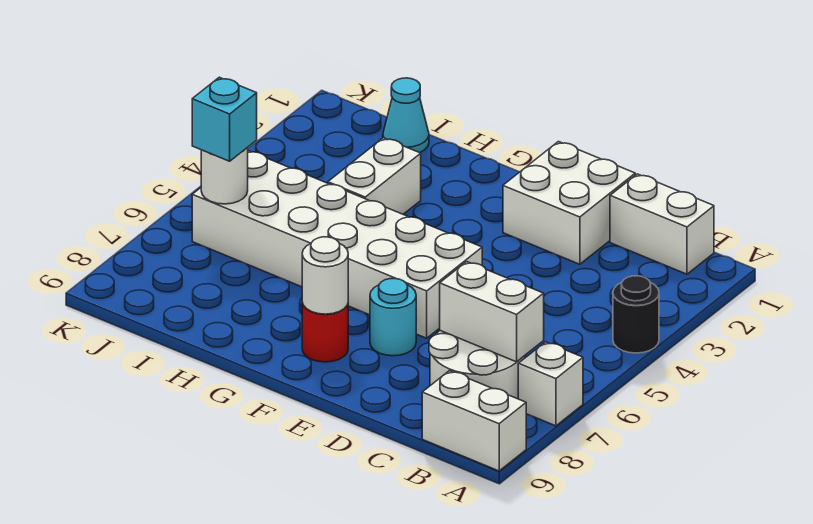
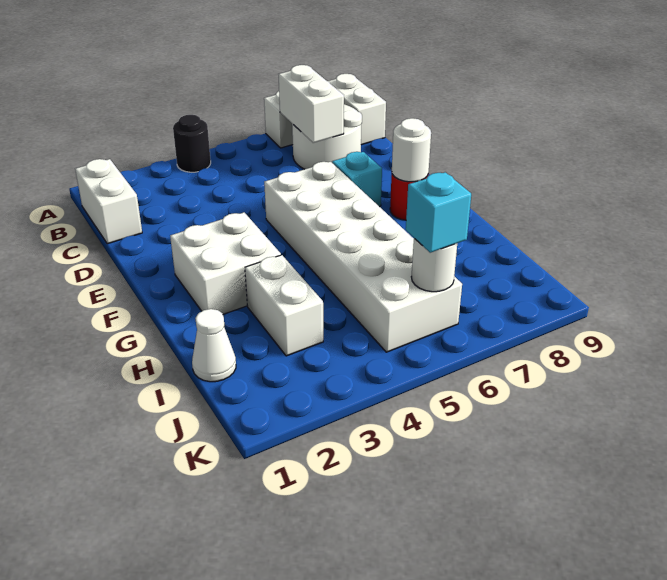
white 2x2 brick [503,142,635,264] -> white 2x2 brick moved to [170,213,281,314]
cyan 1x1 round brick [370,278,416,356] -> cyan 1x1 brick [332,152,382,207]
white 1x2 brick [328,138,421,214] -> white 1x2 brick turned to [245,255,323,356]
cyan 1x1 cone [383,78,429,153] -> white 1x1 cone [192,309,236,382]

